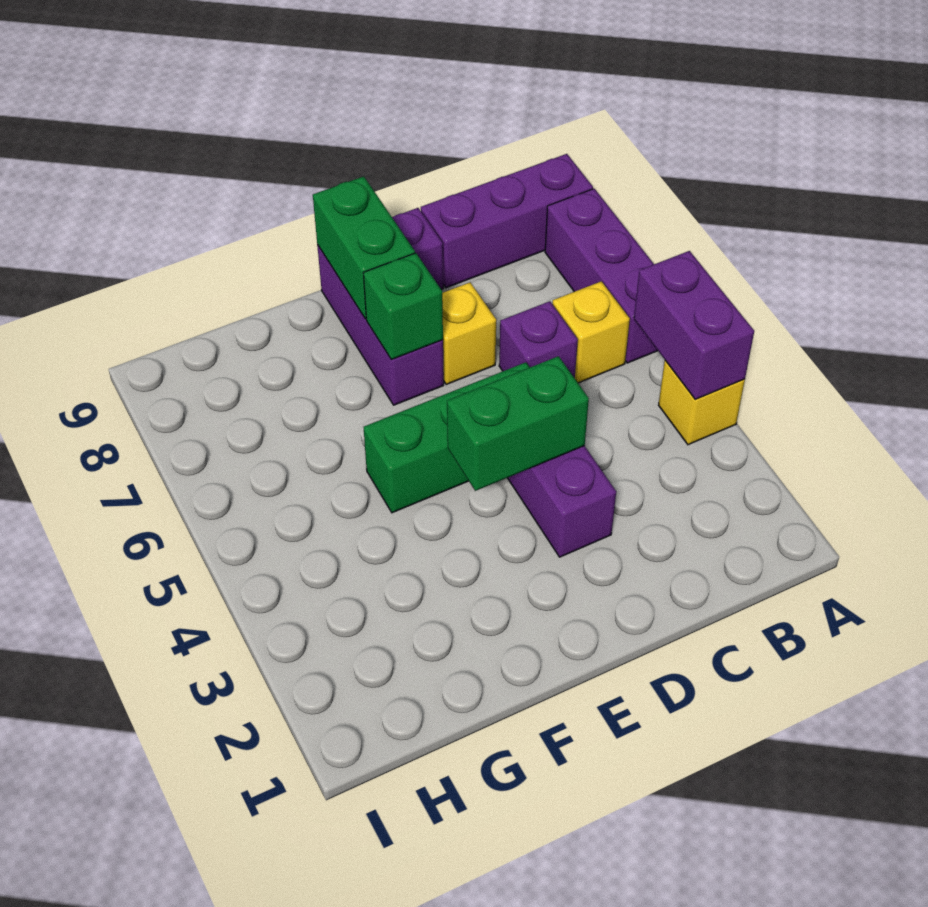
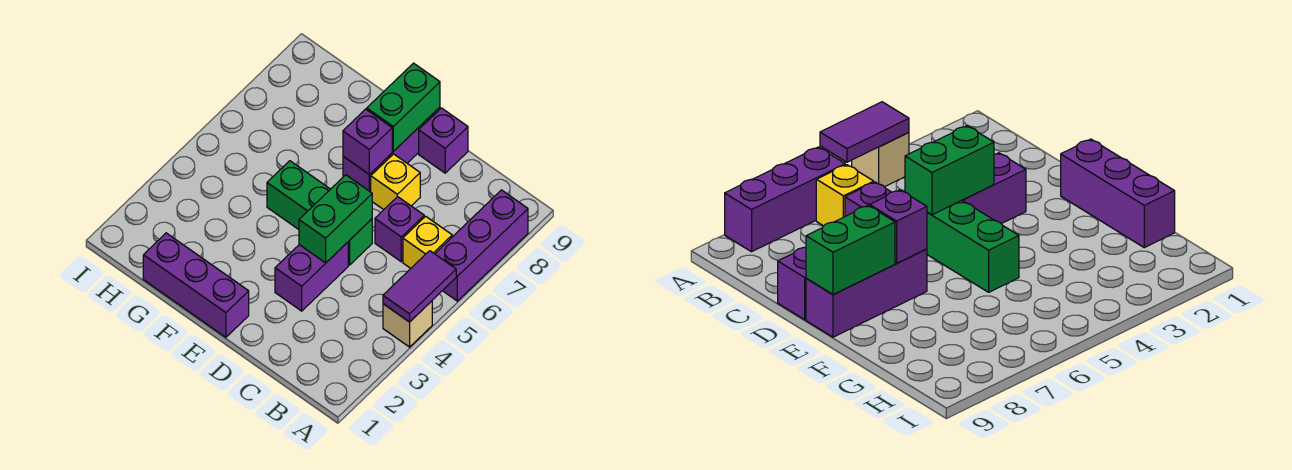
yellow 1x1 brick [659,361,745,445] -> tan 1x1 brick [383,301,432,347]
purple 1x2 brick [634,251,754,400] -> purple 1x2 tile [383,251,456,322]
purple 1x3 brick [421,154,593,288] -> purple 1x3 brick moved to [143,233,249,337]
green 1x2 brick [447,356,589,491] -> green 1x2 brick turned to [299,175,372,263]
green 1x1 brick [363,253,443,360] -> purple 1x1 brick [343,109,392,175]

